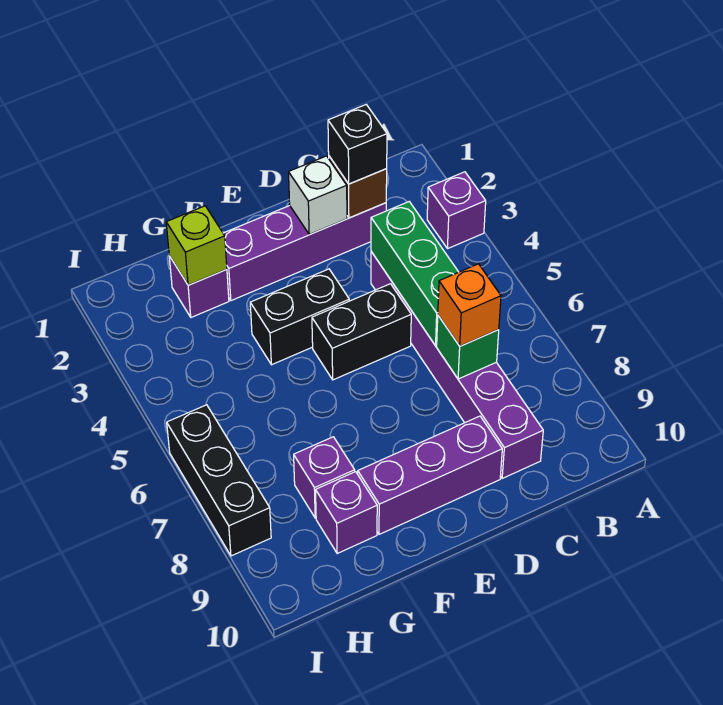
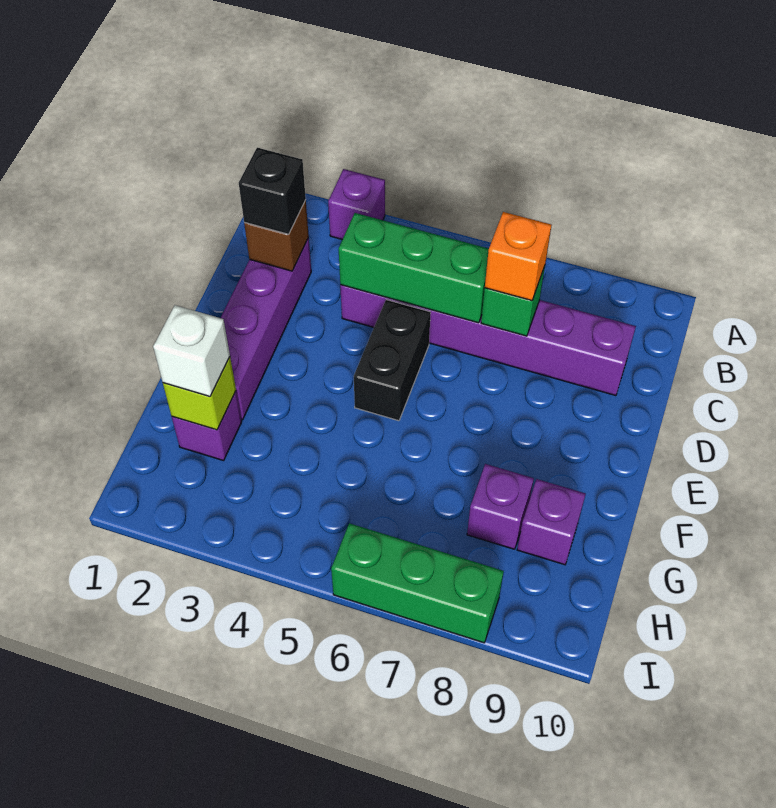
white 1x1 brick [289,156,347,235] -> white 1x1 brick moved to [153,305,230,397]
purple 1x3 brick [358,416,502,534] -> none
black 1x2 brick [250,269,349,365] -> none
black 1x3 brick [167,405,271,556] -> green 1x3 brick [331,523,504,643]

